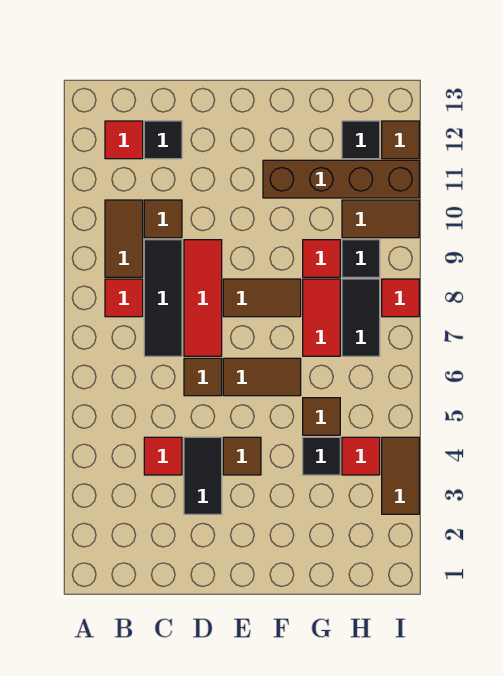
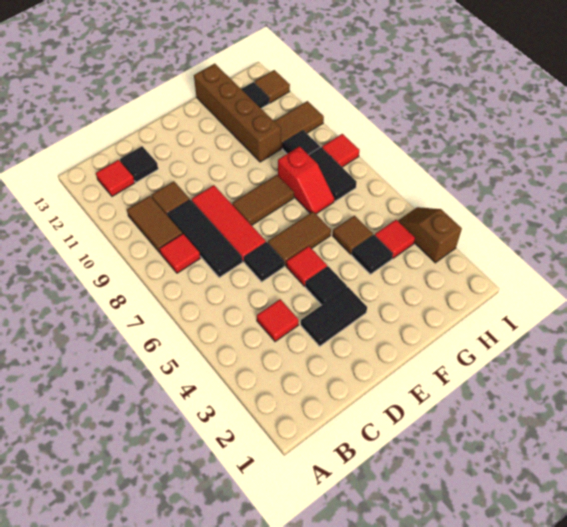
black 1x2 tile [184,437,222,514] -> black 1x2 tile turned to [301,287,367,346]
brown 1x1 tile [184,358,222,396] -> black 1x1 tile [244,242,284,282]
brown 1x1 tile [223,437,261,475] -> black 1x1 tile [305,266,347,305]
brown 1x4 brick [263,160,419,198] -> brown 1x4 brick turned to [194,64,281,162]
red 1x2 tile [303,279,340,356] -> red 1x2 slope [278,146,334,214]
red 1x1 tile [303,240,340,277] -> red 1x1 tile moved to [286,246,327,286]
brown 1x2 tile [382,437,419,514] -> brown 1x2 slope [398,207,462,263]

